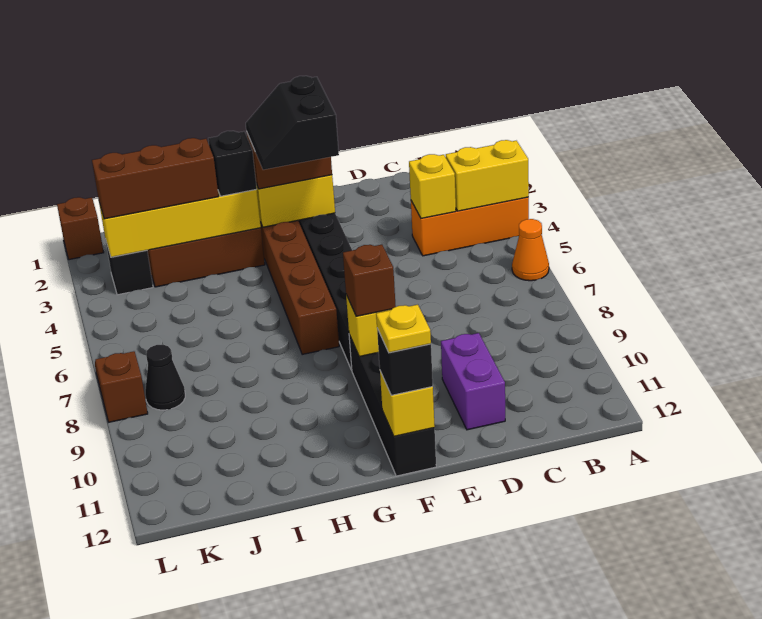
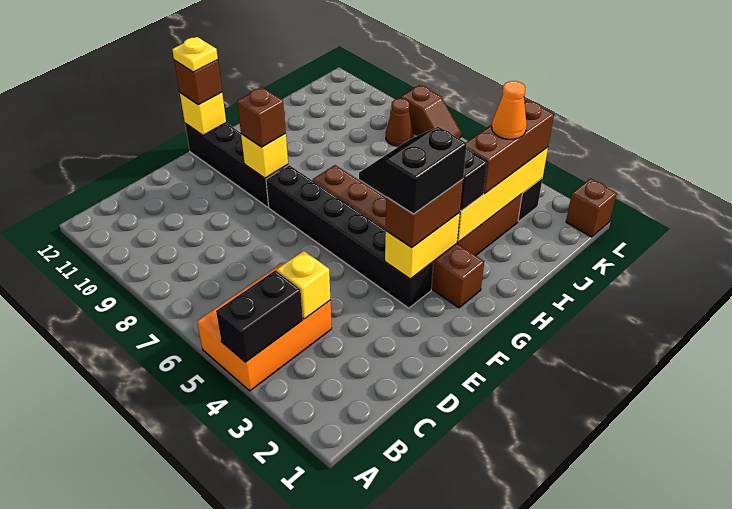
orange 1x3 brick [411,197,529,256] -> orange 2x3 brick [197,264,332,391]
yellow 1x2 brick [446,140,529,211] -> black 1x2 brick [216,270,303,362]
orange 1x1 cone [512,219,549,281] -> orange 1x1 cone moved to [492,81,527,139]
purple 1x2 brick [441,333,505,430] -> none
black 2x2 slope [246,76,339,170] -> black 2x2 slope turned to [359,127,467,214]
black 1x1 brick [377,329,433,395] -> brown 1x1 brick [174,60,222,105]
black 1x1 cone [145,345,185,410] -> brown 1x1 cone [386,99,414,146]

